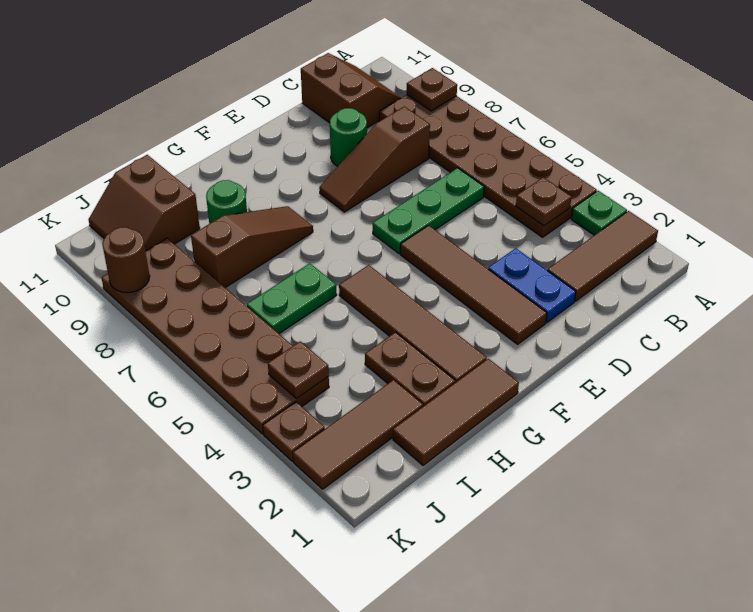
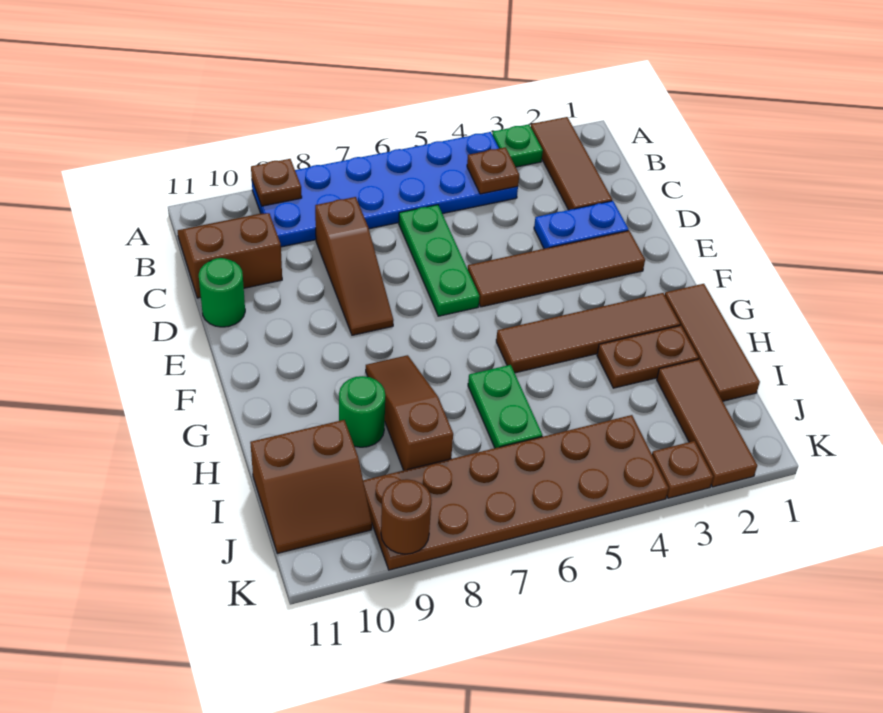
brown 2x6 plate [379,95,597,237] -> blue 2x6 plate [252,132,518,247]
green 1x1 round brick [330,108,367,166] -> green 1x1 round brick moved to [199,258,245,327]
brown 1x1 plate [268,341,329,399] -> none

